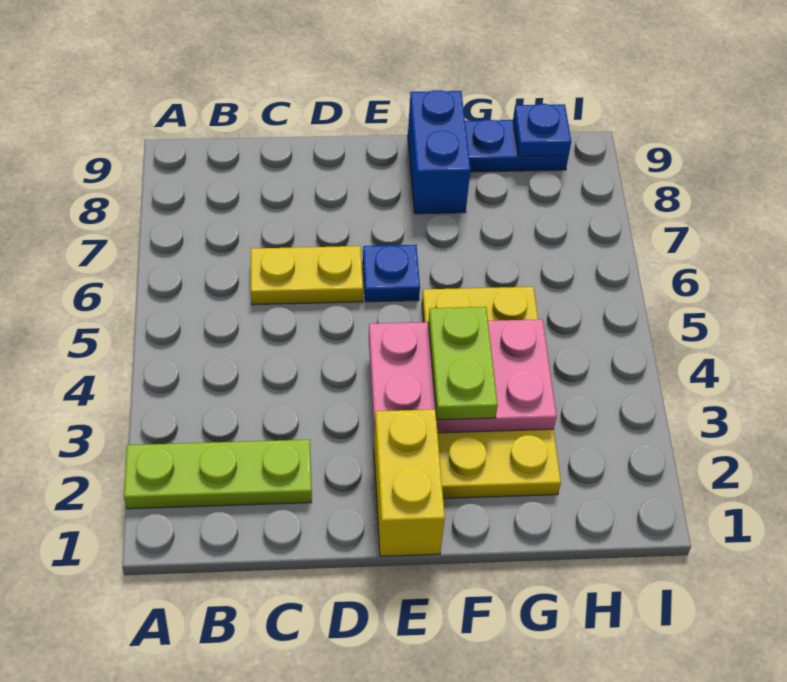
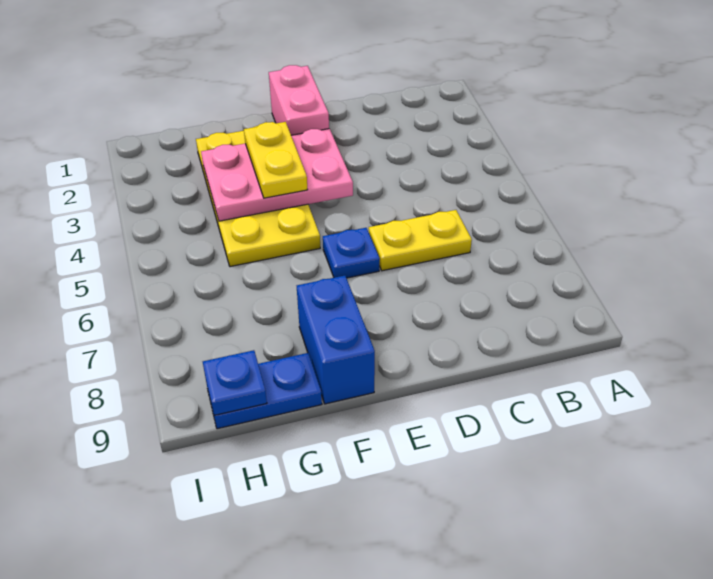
lime 1x3 plate [124,440,312,509] -> none
yellow 1x2 brick [374,409,445,556] -> pink 1x2 brick [269,65,329,135]
lime 1x2 plate [428,307,498,420] -> yellow 1x2 plate [244,122,308,198]

